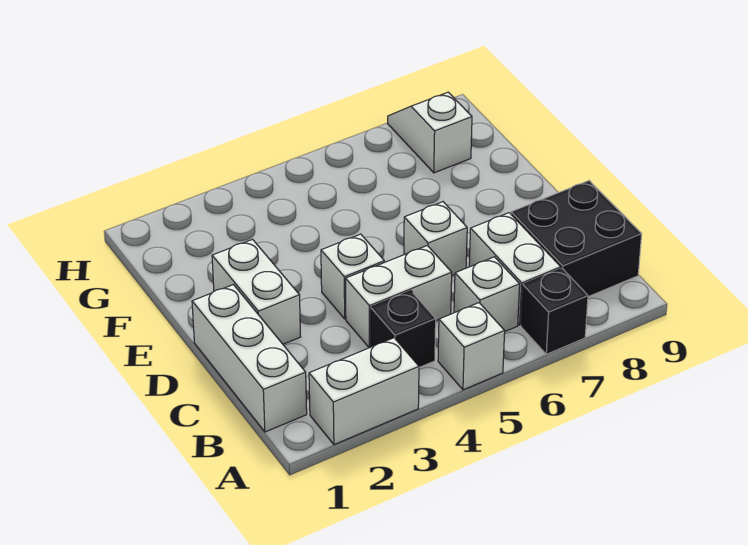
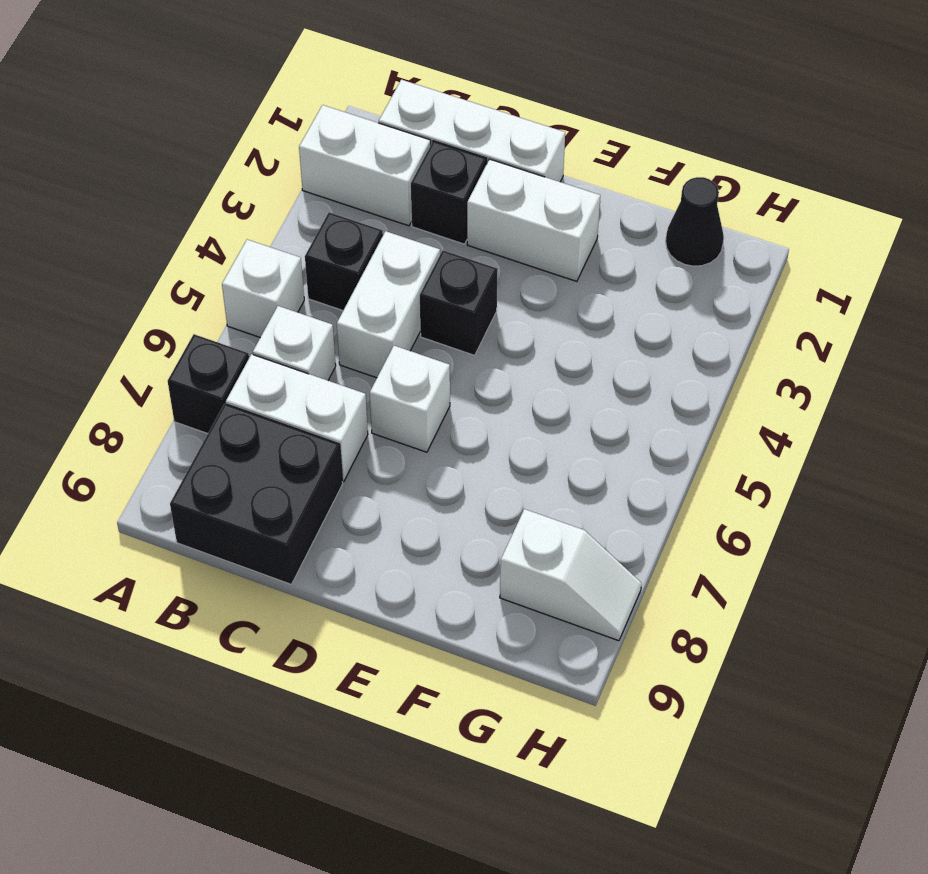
white 1x2 brick [309,338,419,445] -> white 1x2 brick turned to [299,105,431,226]
none -> black 1x1 brick [411,141,487,244]
white 1x1 brick [321,234,384,319] -> black 1x1 brick [420,250,498,355]
none -> black 1x1 cone [666,177,724,266]

